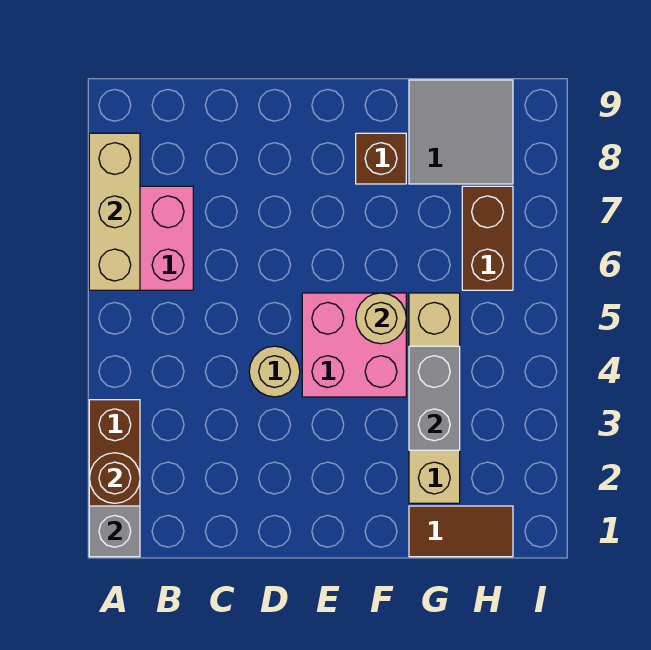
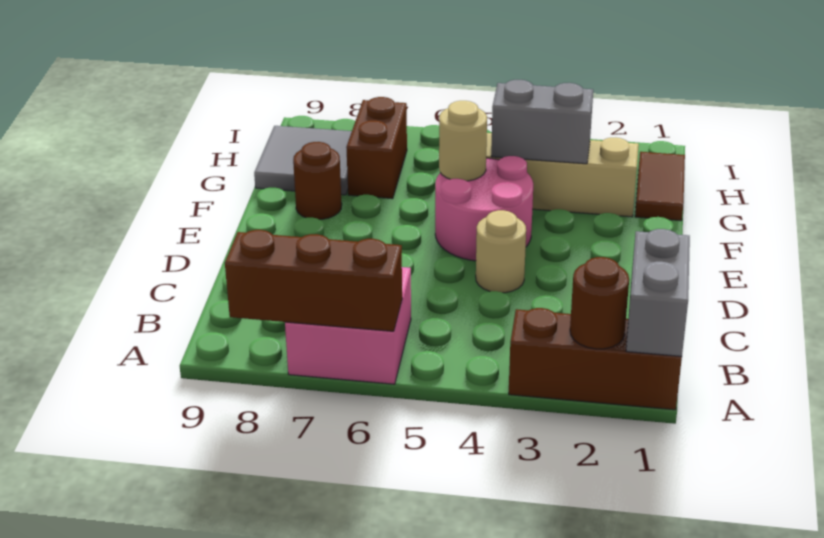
grey 1x1 brick [89,506,140,557] -> grey 1x2 brick [626,229,690,356]
tan 1x3 brick [89,133,140,290] -> brown 1x3 brick [225,230,402,331]
pink 2x2 brick [302,293,406,397] -> pink 2x2 round brick [435,156,533,261]
brown 1x1 brick [356,133,406,184] -> brown 1x1 round brick [293,142,342,220]
brown 1x2 brick [462,186,513,290] -> brown 1x2 brick turned to [346,97,407,199]

